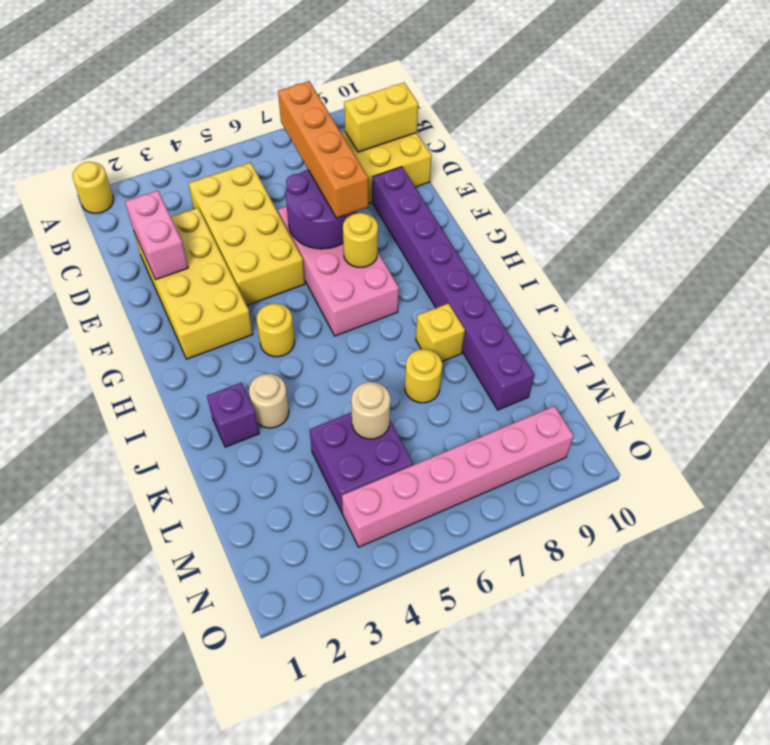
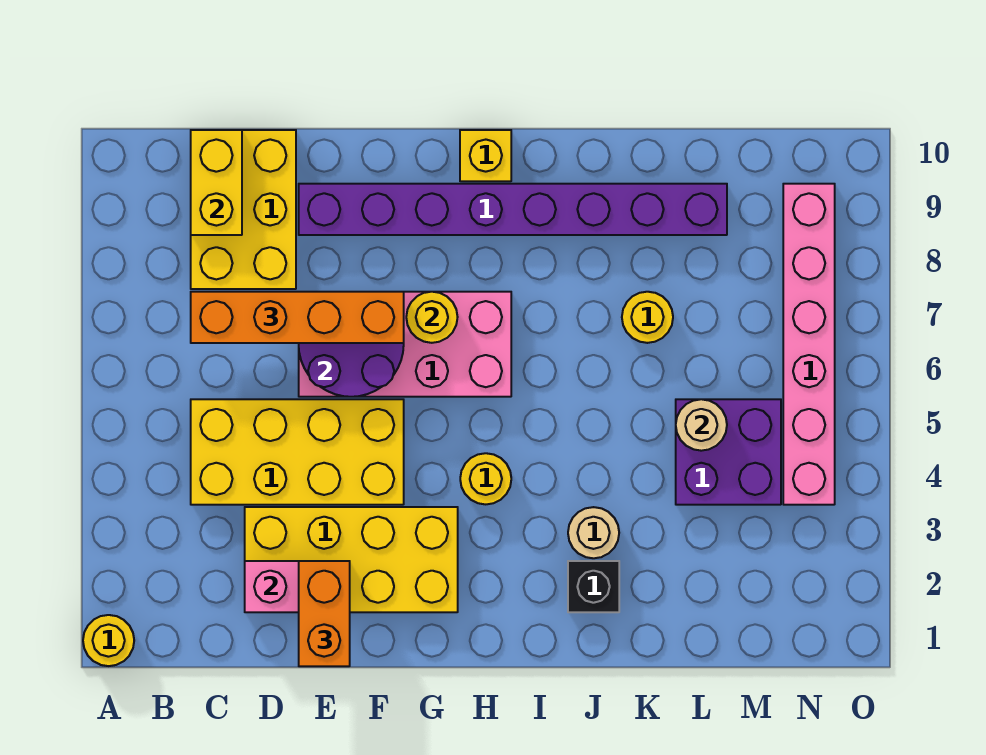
none -> orange 1x2 brick [299,561,350,666]
purple 1x1 brick [207,383,259,447] -> black 1x1 brick [568,561,619,612]
yellow 1x1 brick [416,303,465,361] -> yellow 1x1 brick moved to [460,130,511,181]

